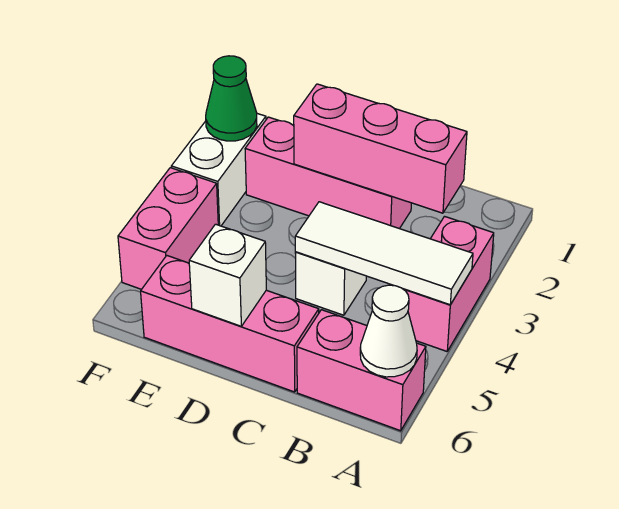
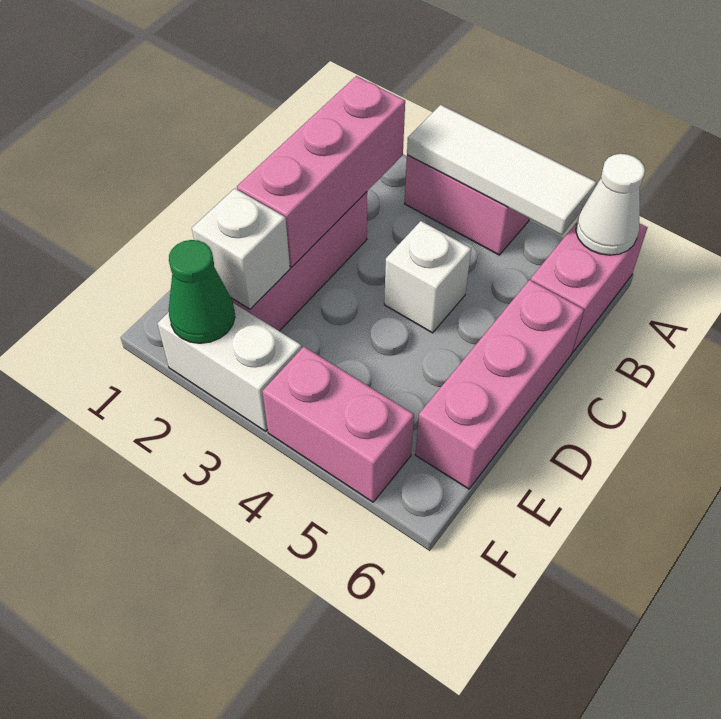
white 1x3 tile [295,202,473,305] -> white 1x3 tile turned to [407,105,596,235]
white 1x1 brick [189,224,266,326] -> white 1x1 brick moved to [192,188,290,309]

